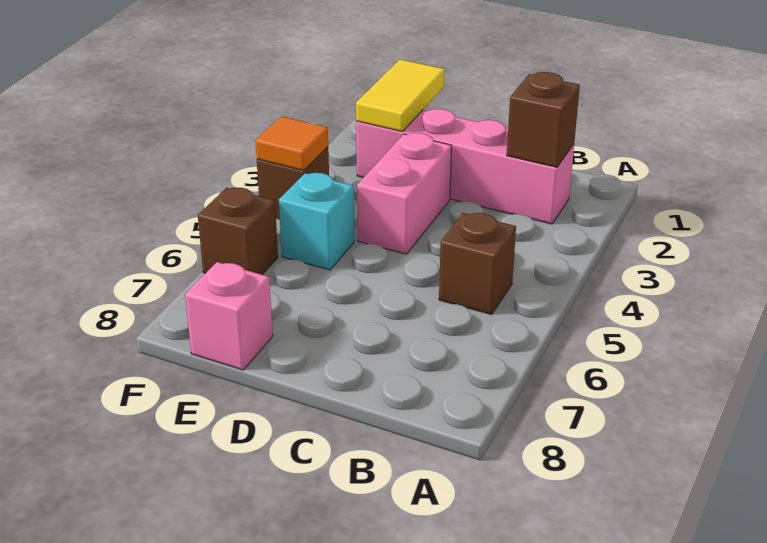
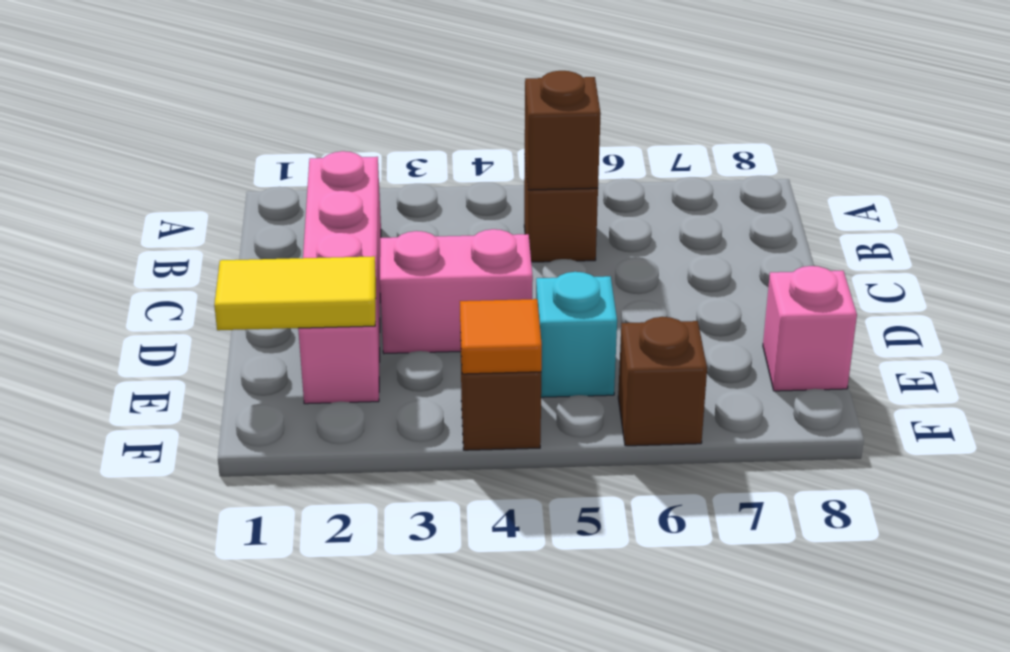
brown 1x1 brick [507,72,580,167] -> brown 1x1 brick moved to [525,71,601,190]

